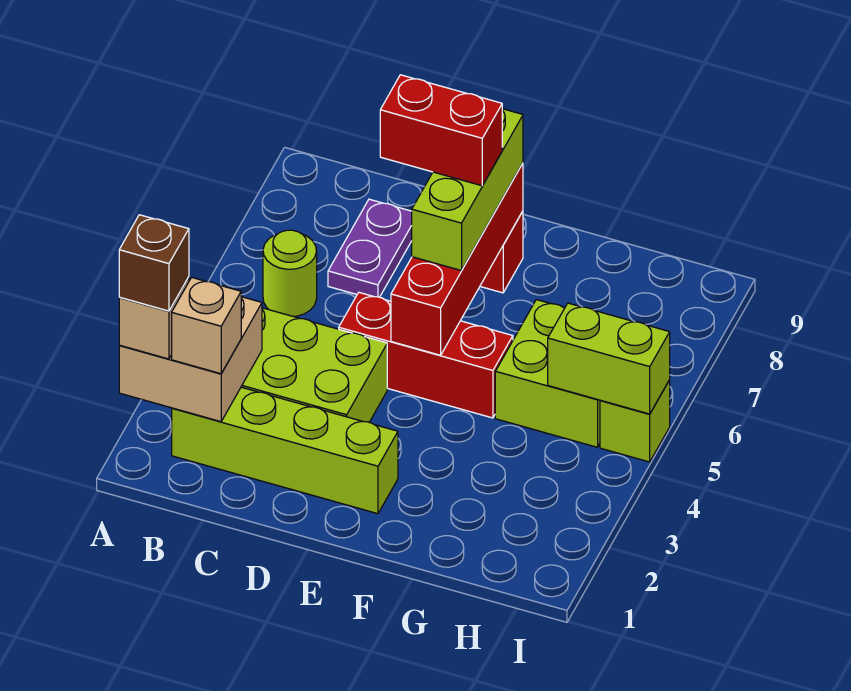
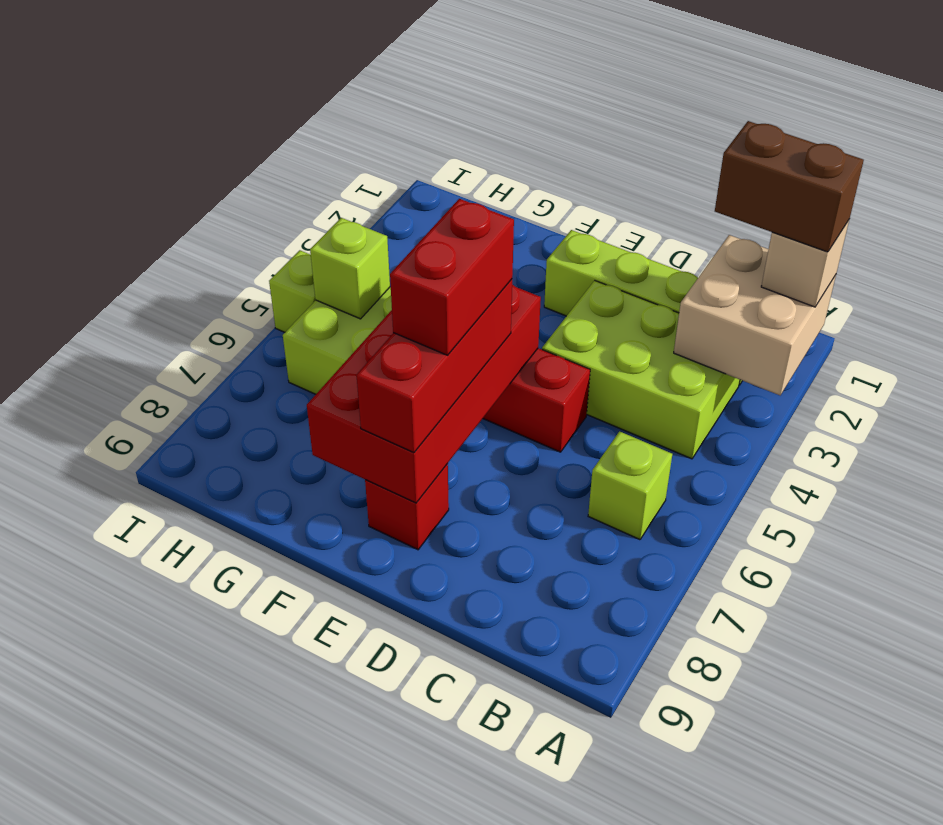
brown 1x1 brick [119,215,189,311] -> brown 1x2 brick [715,121,864,252]
tan 1x1 brick [172,277,241,374] -> none
lime 1x1 round brick [263,230,317,317] -> lime 1x1 brick [588,431,672,540]
purple 1x2 plate [328,199,412,297] -> none
red 1x2 brick [380,75,502,186] -> red 1x2 brick turned to [390,199,514,355]
red 1x4 brick [391,163,523,355] -> red 2x4 brick [307,285,541,503]
lime 1x3 brick [412,109,523,271] -> red 1x3 brick [356,279,512,453]
lime 1x2 brick [548,303,670,414] -> lime 1x1 brick [310,218,390,319]

